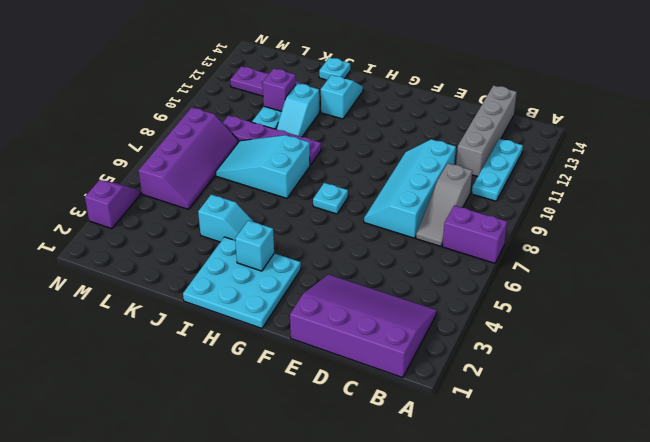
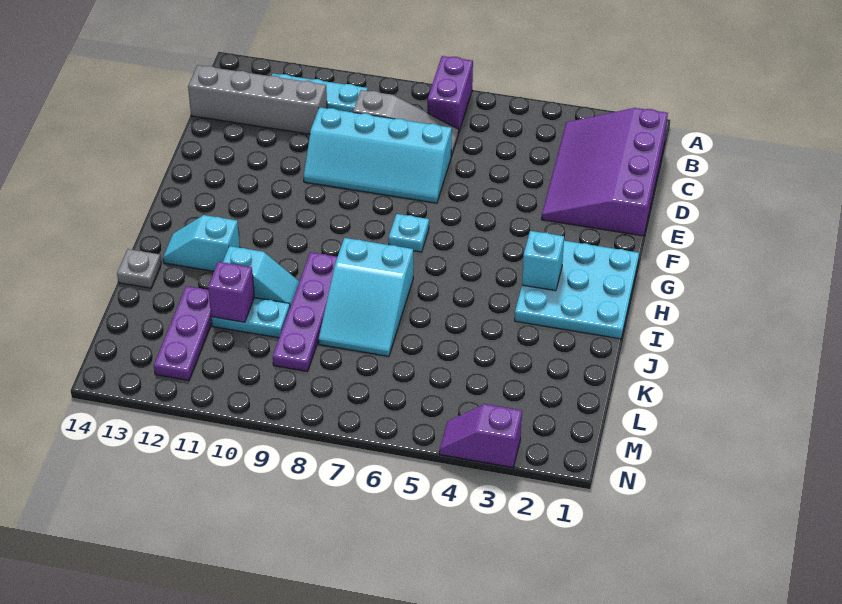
cyan 1x2 slope [198,194,254,242] -> none
cyan 1x1 plate [319,58,350,80] -> grey 1x1 plate [117,249,161,288]
purple 2x4 slope [138,108,239,209] -> none

